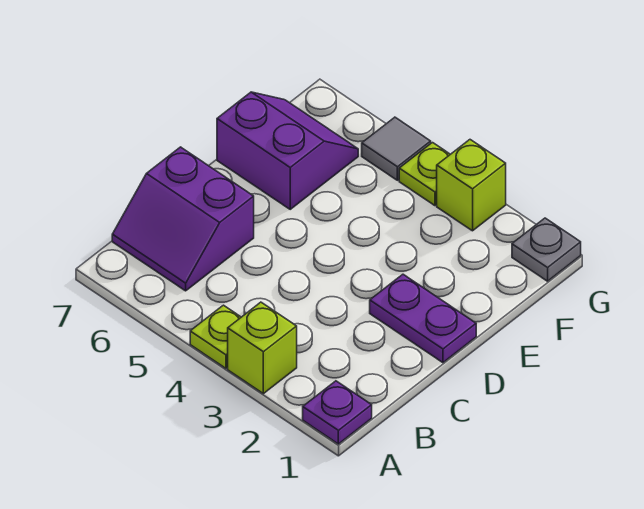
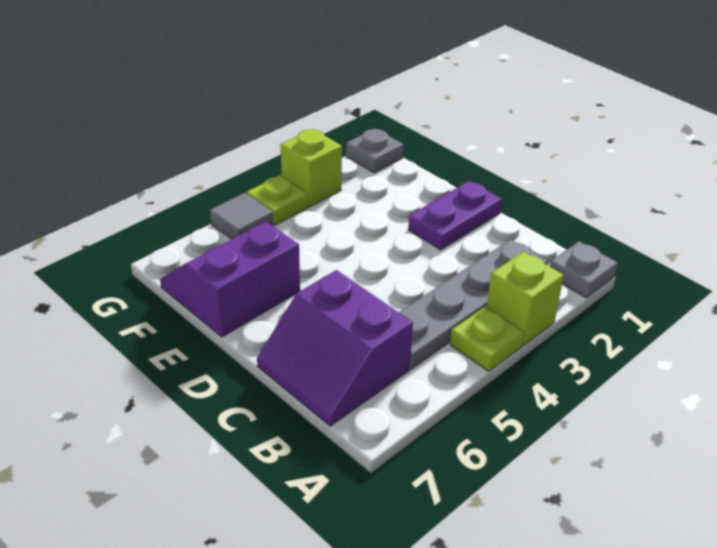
purple 1x1 plate [303,381,372,444] -> grey 1x1 plate [550,241,618,298]
none -> grey 1x4 plate [399,239,547,369]
purple 2x2 slope [112,147,254,291] -> purple 2x2 slope turned to [257,270,413,426]

